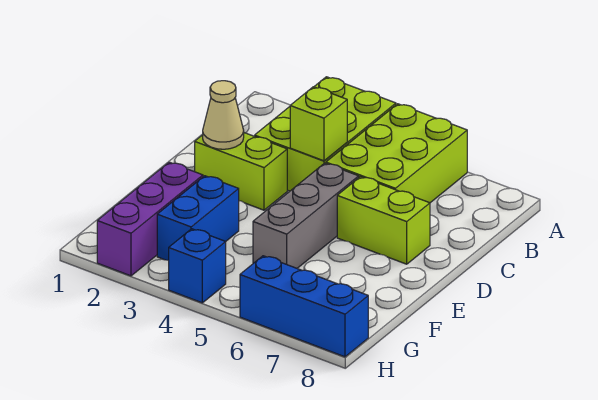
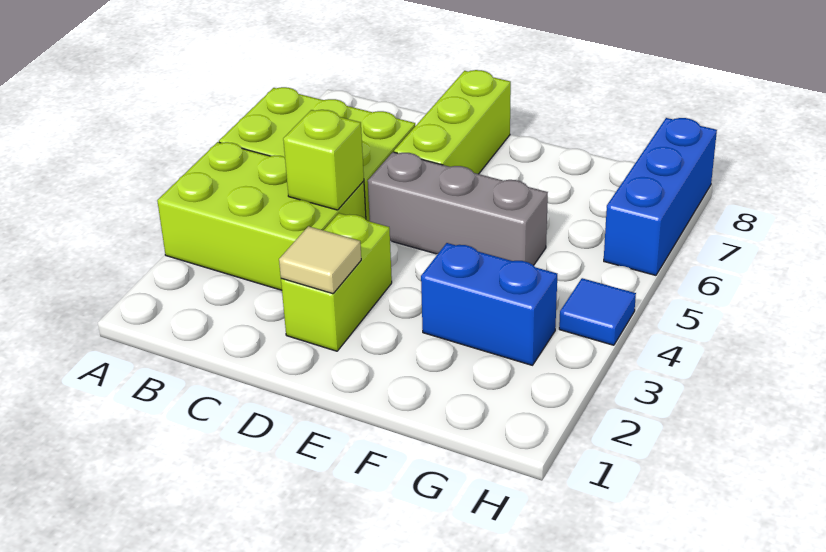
tan 1x1 cone [203,81,244,149] -> tan 1x1 tile [279,226,361,294]
lime 1x2 brick [337,177,430,264] -> lime 1x3 brick [394,70,511,174]
purple 1x3 brick [97,162,203,276] -> none
blue 1x1 brick [169,229,226,303] -> blue 1x1 tile [559,278,636,345]

